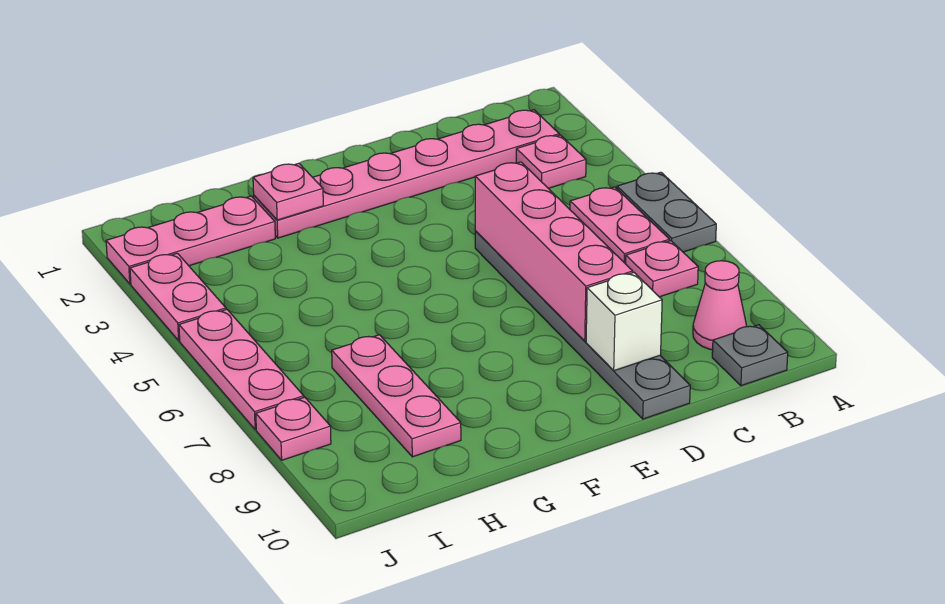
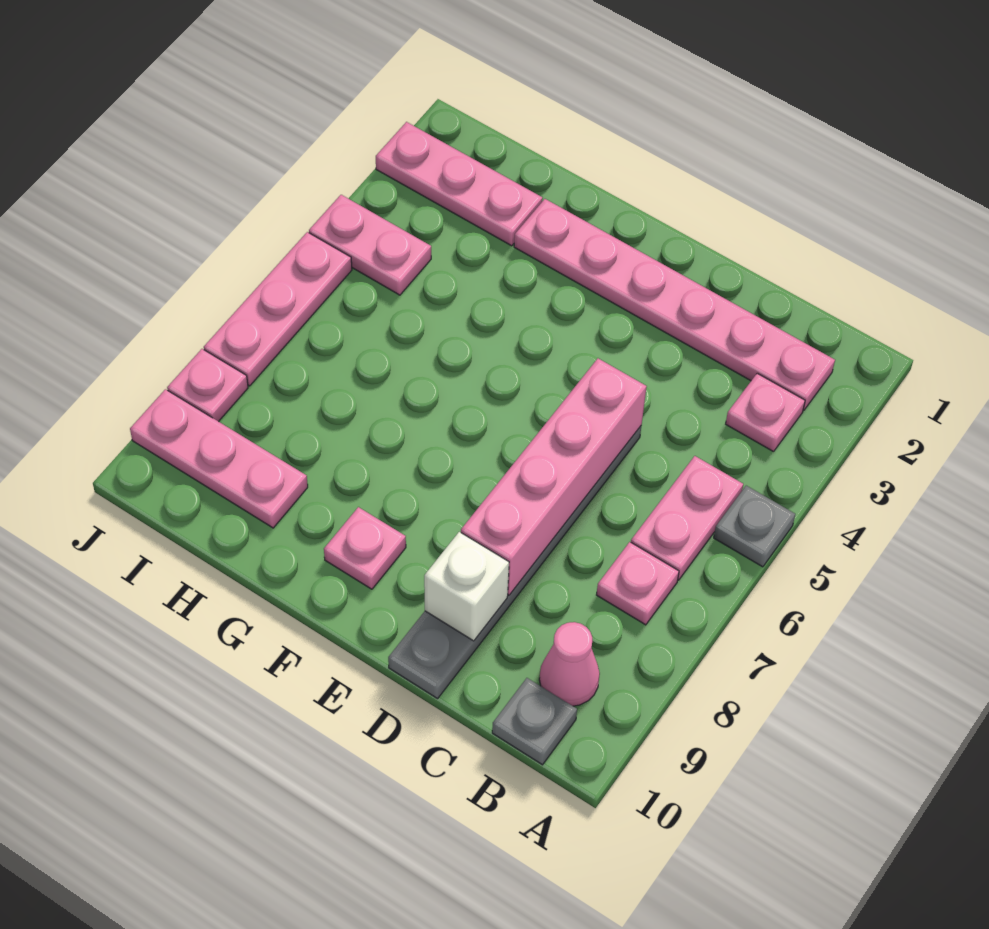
grey 1x2 plate [617,172,716,252] -> grey 1x1 plate [714,486,795,567]
pink 1x1 plate [253,163,323,220] -> pink 1x1 plate moved to [324,507,406,589]
pink 1x3 plate [332,335,461,457] -> pink 1x3 plate turned to [130,389,308,528]
pink 1x2 plate [130,253,226,341] -> pink 1x2 plate turned to [309,195,431,295]

